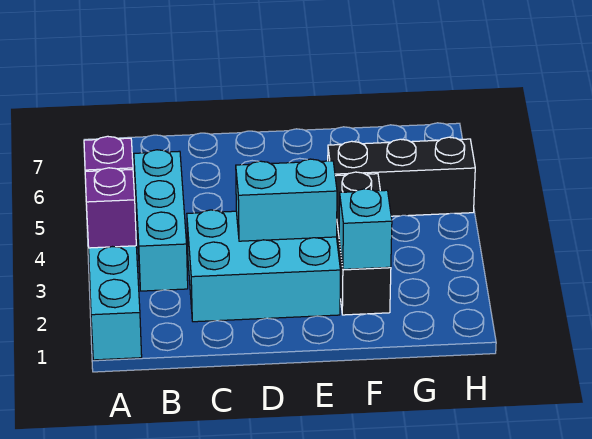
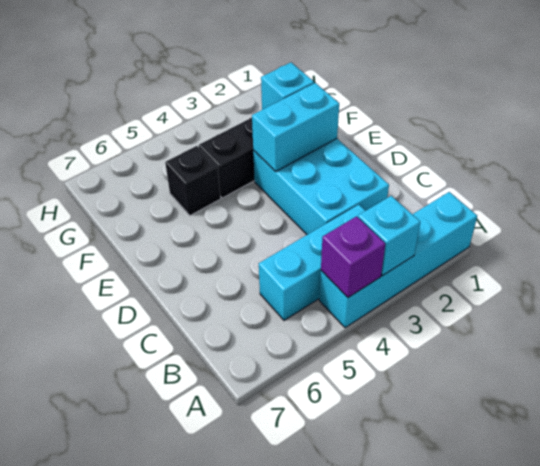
purple 1x1 brick [85,168,136,248] -> cyan 1x1 brick [358,196,420,276]
cyan 1x2 brick [236,159,337,241] -> cyan 1x2 brick turned to [252,83,339,171]
black 1x3 brick [328,137,475,216] -> black 1x1 brick [165,146,221,216]

